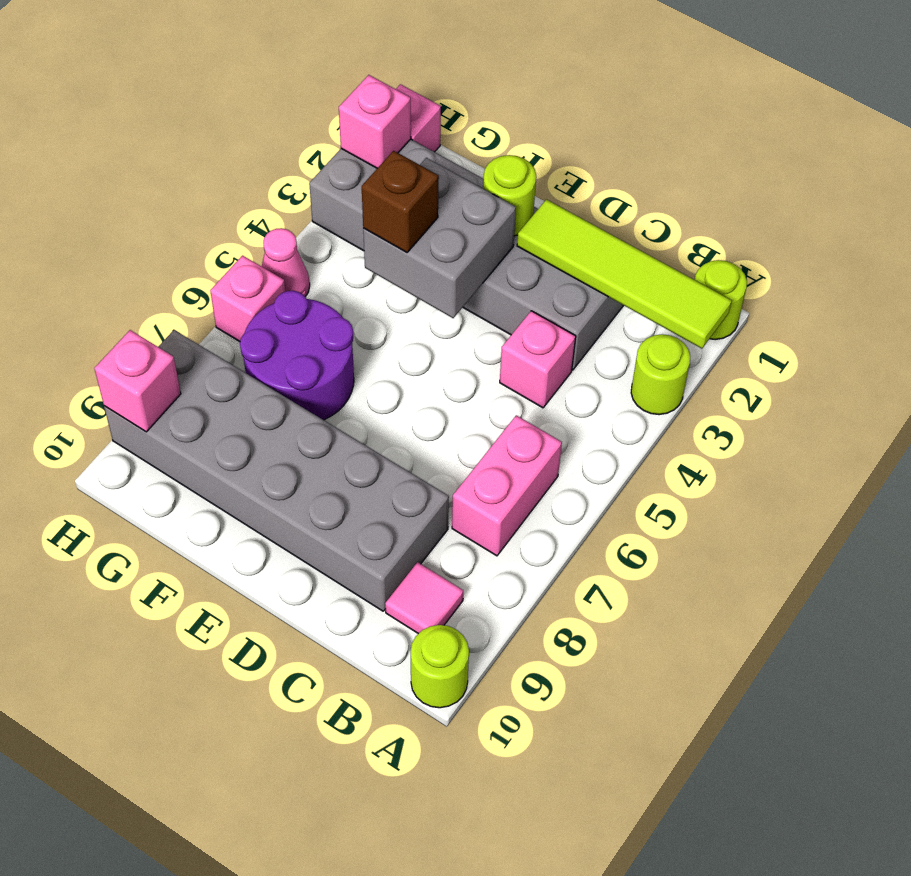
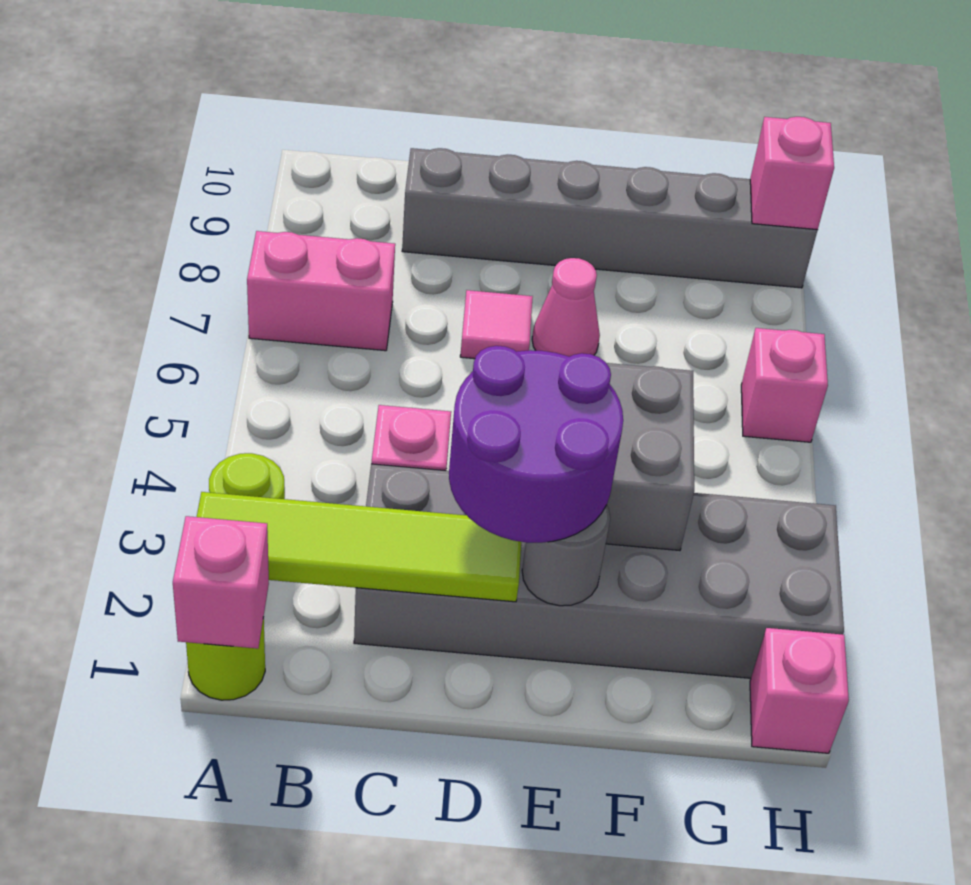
lime 1x1 round brick [411,625,469,708] -> none
pink 1x2 brick [452,415,562,556] -> pink 1x2 brick turned to [247,231,395,351]
pink 1x1 tile [385,562,463,634] -> pink 1x1 tile moved to [460,290,533,359]
grey 2x6 brick [104,330,449,611] -> grey 1x6 brick [402,148,817,288]
lime 1x1 round brick [483,155,536,236] -> grey 1x1 round brick [522,505,610,606]
brown 1x1 brick [362,151,439,253] -> none
purple 2x2 round brick [240,291,354,420] -> purple 2x2 round brick moved to [449,346,623,543]
pink 1x1 brick [339,75,411,168] -> pink 1x1 brick moved to [173,516,269,649]
pink 1x1 cone [262,228,310,297] -> pink 1x1 cone moved to [532,258,600,357]

